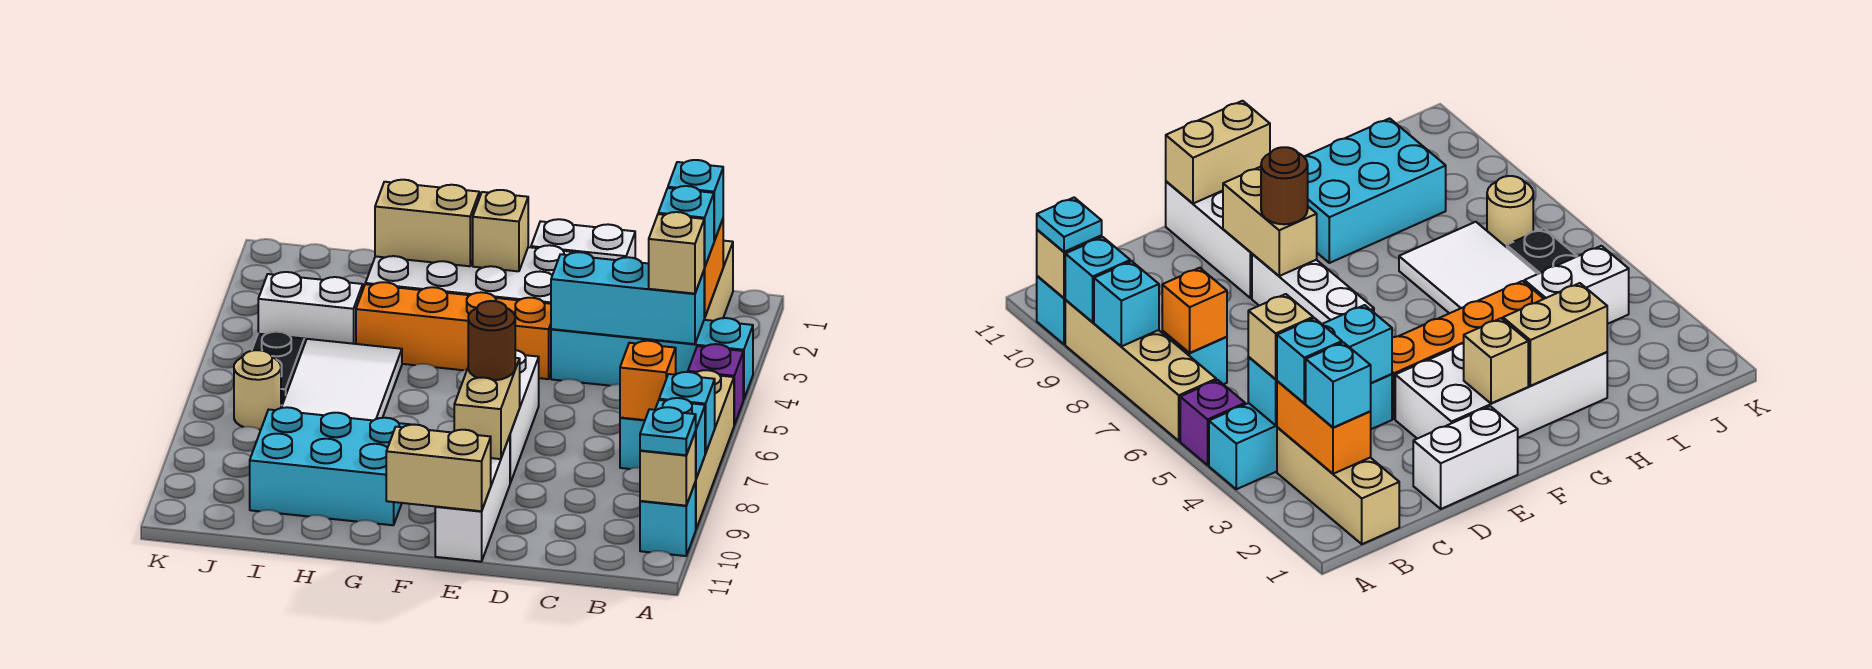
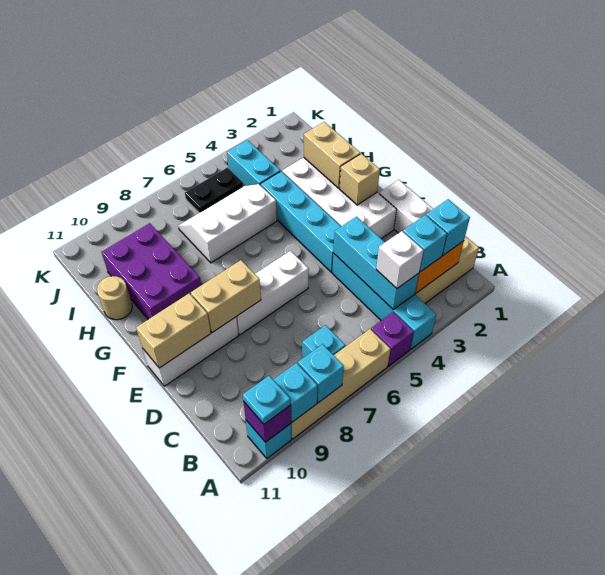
tan 1x1 brick [640,431,696,506] -> purple 1x1 brick [243,401,291,442]
tan 1x1 brick [649,212,704,294] -> white 1x1 brick [376,231,424,288]
orange 1x1 brick [620,341,676,420] -> none
orange 1x4 brick [356,282,551,379] -> cyan 1x4 brick [260,171,341,272]
brown 1x1 round brick [468,301,515,380] -> none
tan 1x2 brick [386,425,491,511] -> tan 1x2 brick turned to [136,293,211,368]
cyan 2x3 brick [250,407,411,525] -> purple 2x3 brick [102,223,201,319]
white 2x3 tile [281,339,402,420] -> white 2x3 slope [178,184,277,263]
white 1x2 brick [258,272,363,344] -> cyan 1x2 brick [227,140,280,186]
tan 1x1 round brick [234,350,281,430] -> tan 1x1 round brick moved to [97,276,132,320]

